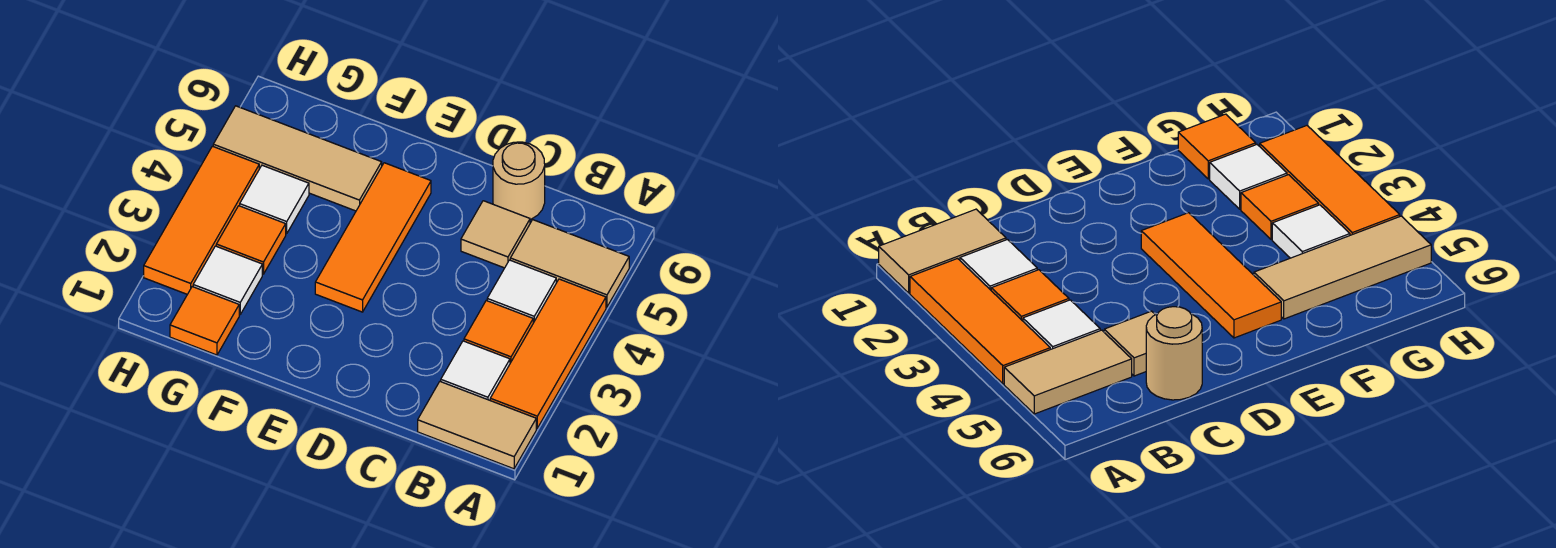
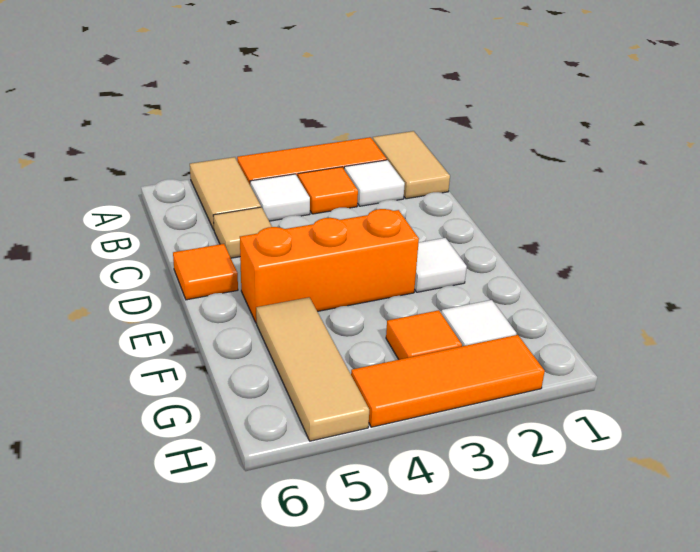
tan 1x1 round brick [493,142,545,219] -> none
orange 1x3 tile [315,163,431,312] -> orange 1x3 brick [240,209,419,323]
orange 1x1 tile [170,287,239,355] -> orange 1x1 tile moved to [173,244,238,300]
white 1x1 tile [240,165,309,234] -> white 1x1 tile moved to [414,238,467,292]

